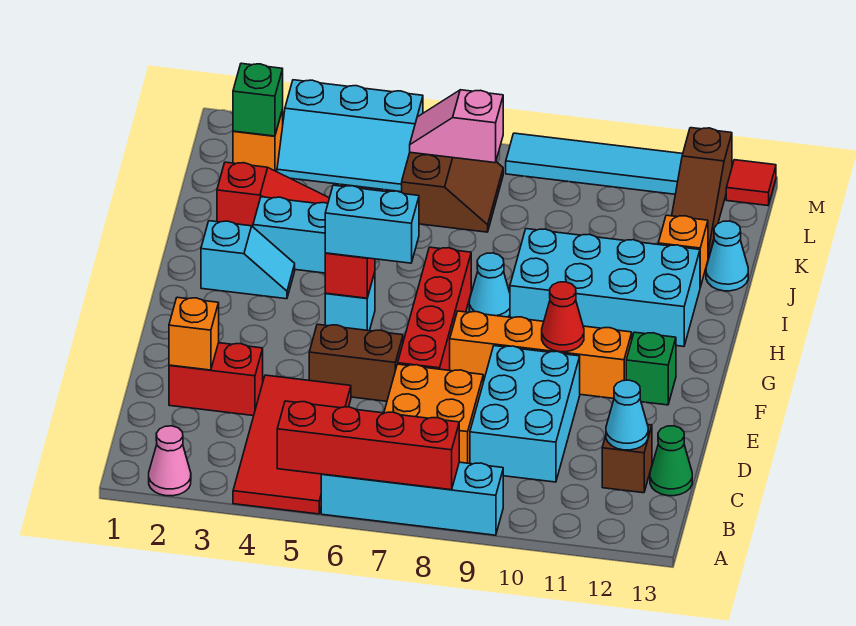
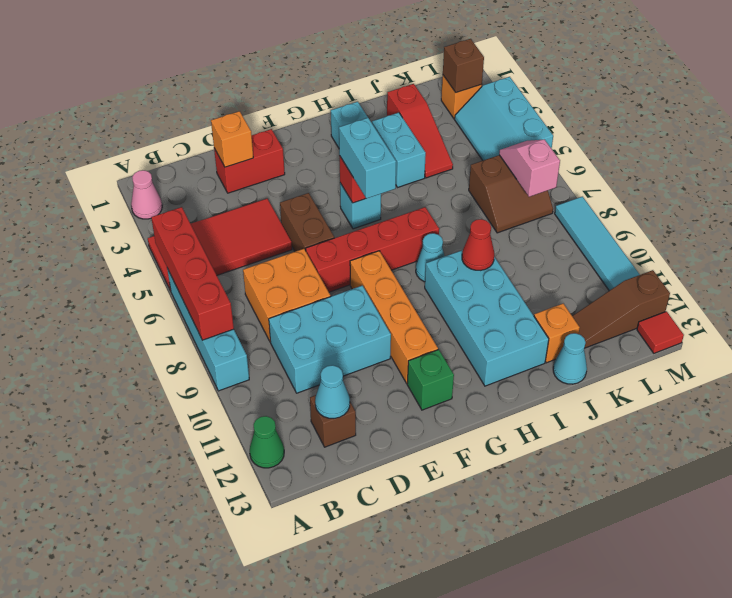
green 1x1 cone [650,426,692,496] -> green 1x1 cone moved to [250,416,284,468]
red 1x2 brick [169,343,263,416] -> red 1x2 brick turned to [214,129,285,193]
red 1x1 cone [542,282,584,352] -> red 1x1 cone moved to [462,219,494,270]
green 1x1 brick [233,63,283,136] -> brown 1x1 brick [443,39,484,93]

